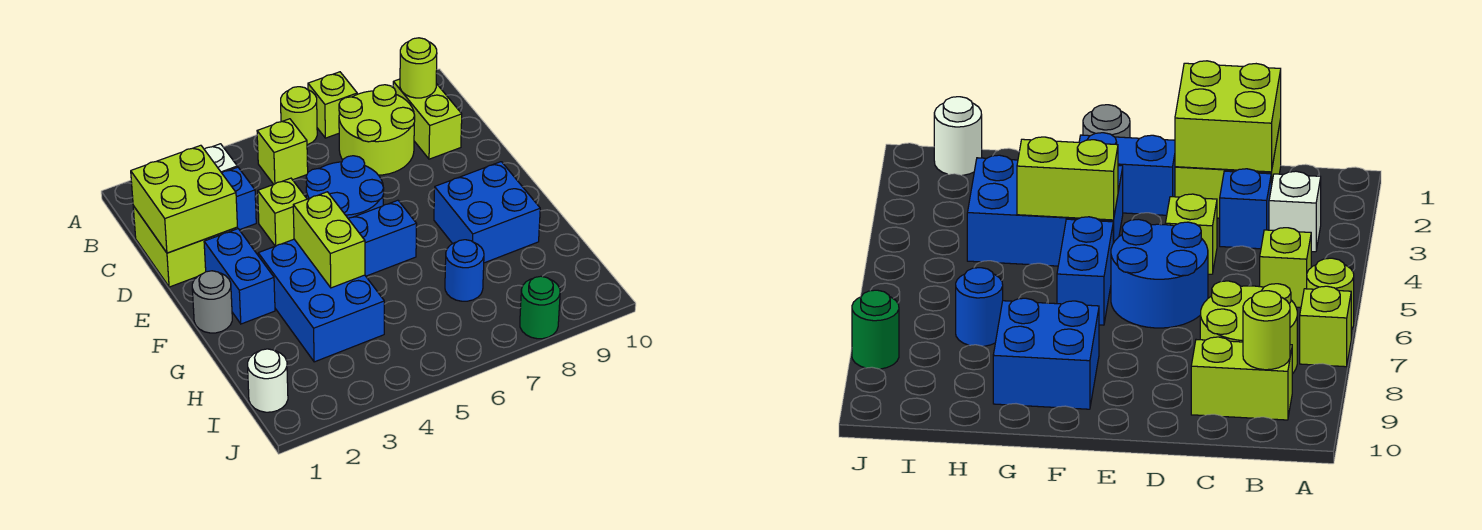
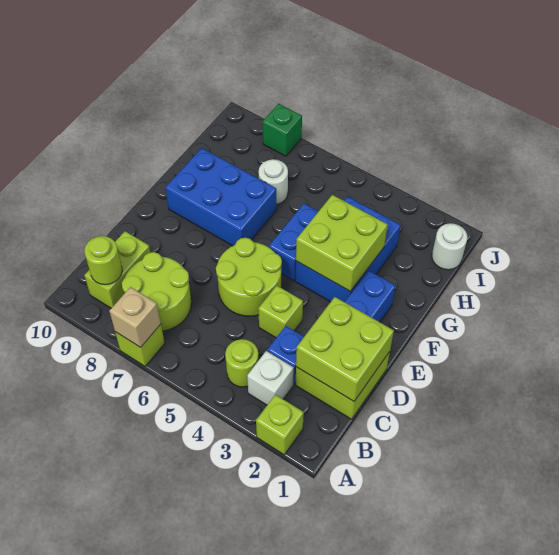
lime 1x1 round brick [281,87,317,145] -> lime 1x1 round brick moved to [225,339,259,387]
none -> tan 1x1 brick [109,287,161,347]
lime 1x1 brick [257,119,308,184] -> lime 1x1 brick moved to [256,395,304,455]
blue 2x2 round brick [306,156,384,219] -> lime 2x2 round brick [216,238,282,316]
grey 1x1 round brick [192,271,232,333] -> none
lime 1x2 brick [293,192,365,288] -> lime 2x2 brick [296,195,388,291]
blue 1x2 brick [349,200,417,276] -> blue 1x2 brick turned to [269,204,319,281]
blue 2x2 brick [434,162,540,263] -> blue 2x3 brick [165,148,276,246]
blue 1x1 round brick [445,240,484,301] -> white 1x1 round brick [259,159,288,204]
green 1x1 round brick [520,276,560,339] -> green 1x1 brick [263,104,302,156]

